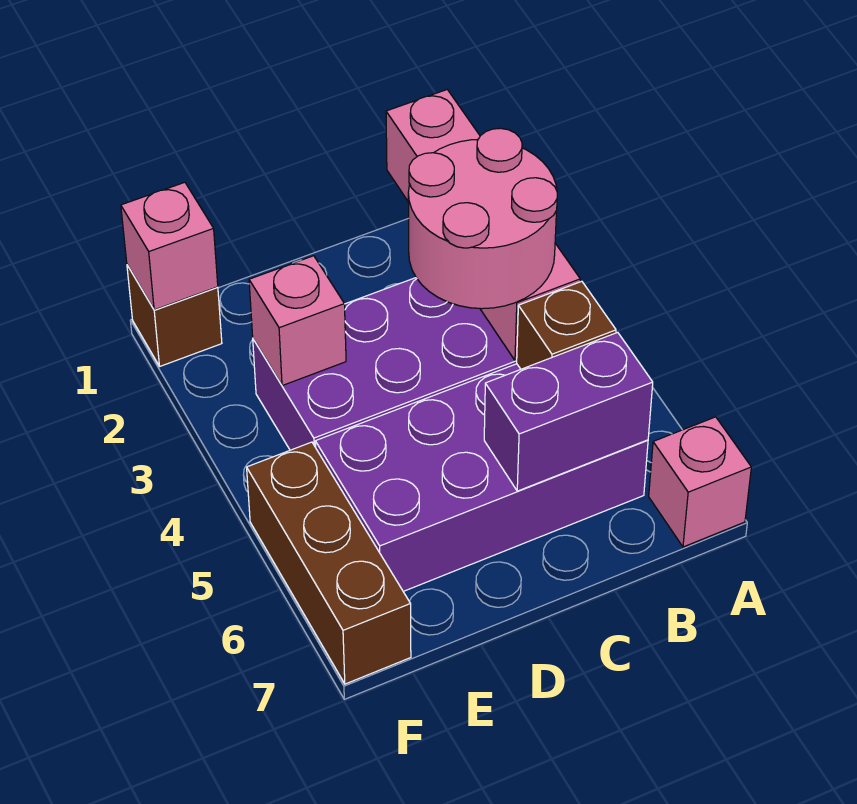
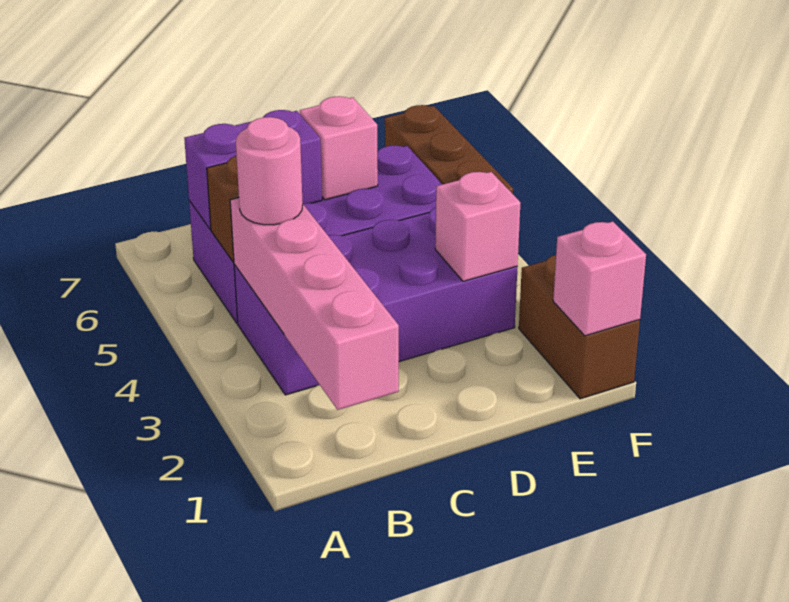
pink 1x1 brick [649,417,751,547] -> pink 1x1 brick moved to [300,96,378,200]
pink 2x2 round brick [408,128,557,309] -> pink 1x1 round brick [236,117,303,225]
brown 1x1 brick [127,265,222,366] -> brown 1x2 brick [519,255,640,399]

